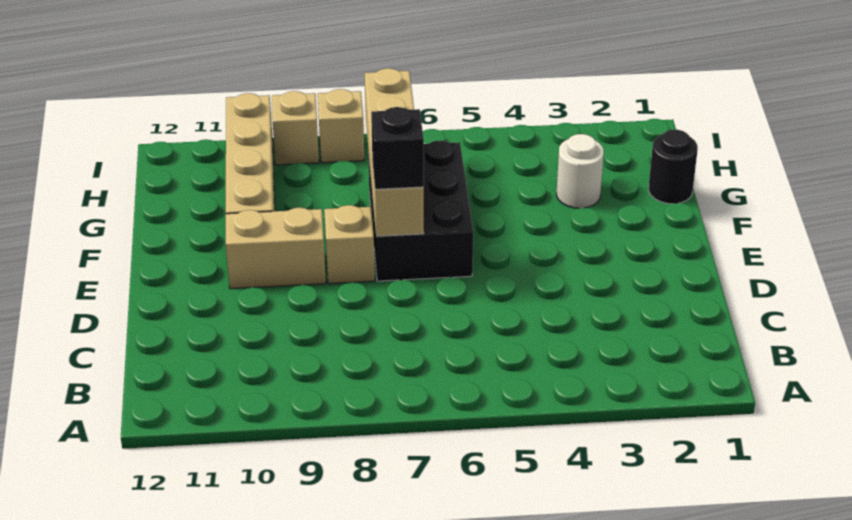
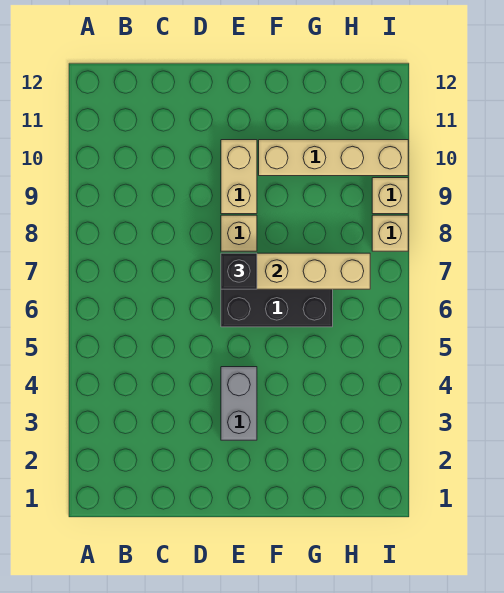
none -> grey 1x2 brick [221,367,257,440]
black 1x1 round brick [649,130,698,204] -> none
white 1x1 round brick [556,134,604,208] -> none

